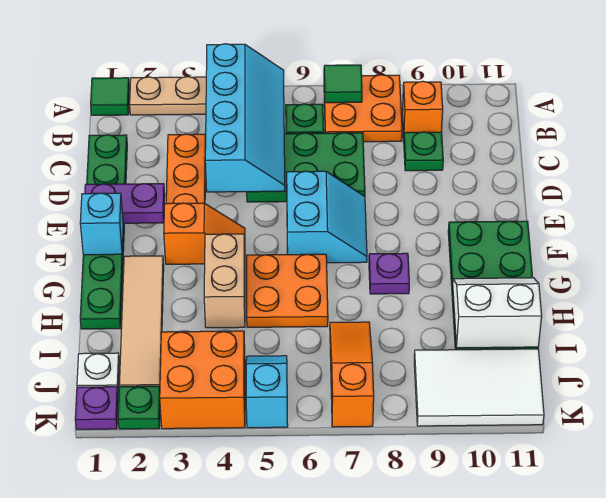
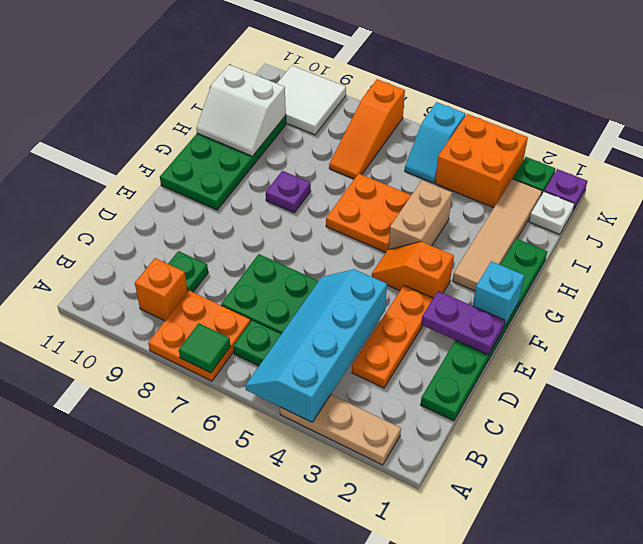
green 1x1 tile [91,78,129,115] -> none
cyan 2x2 slope [287,171,367,263] -> none
white 2x3 tile [414,349,544,426] -> white 2x2 tile [277,66,346,135]

